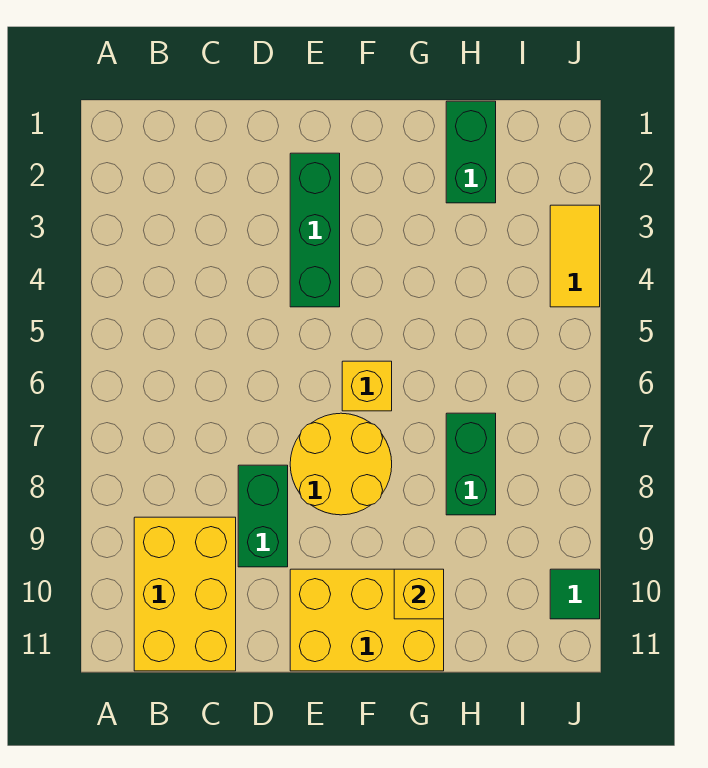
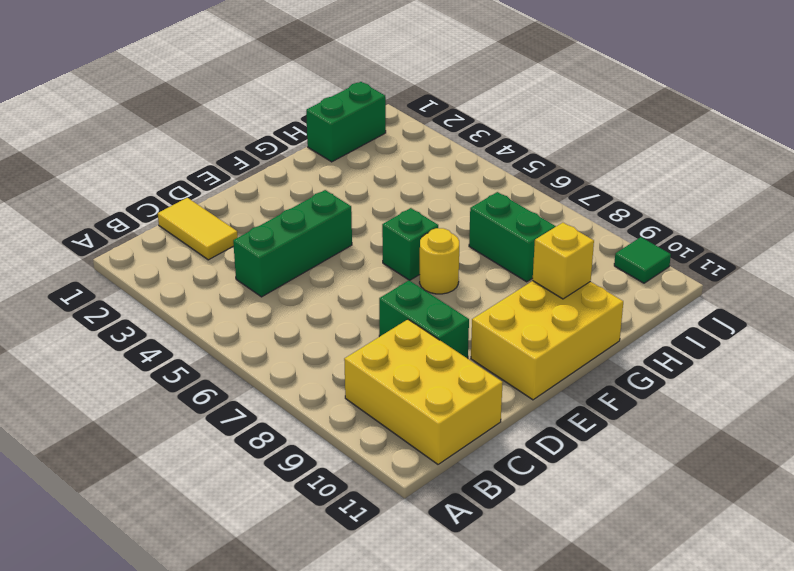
green 1x3 brick [290,153,340,307] -> green 1x3 brick turned to [233,190,352,297]
yellow 2x2 round brick [290,413,392,515] -> yellow 1x1 round brick [420,228,459,294]
yellow 1x1 brick [342,361,392,411] -> green 1x1 brick [382,208,438,280]
green 1x2 brick [446,101,496,203] -> green 1x2 brick turned to [306,82,386,162]
yellow 1x2 tile [550,205,600,307] -> yellow 1x2 tile moved to [158,198,238,260]

